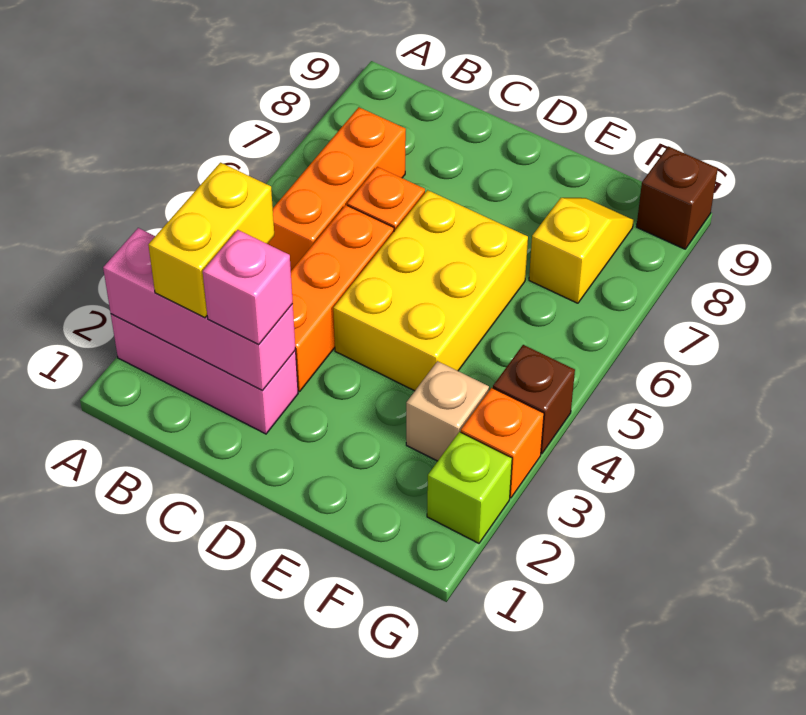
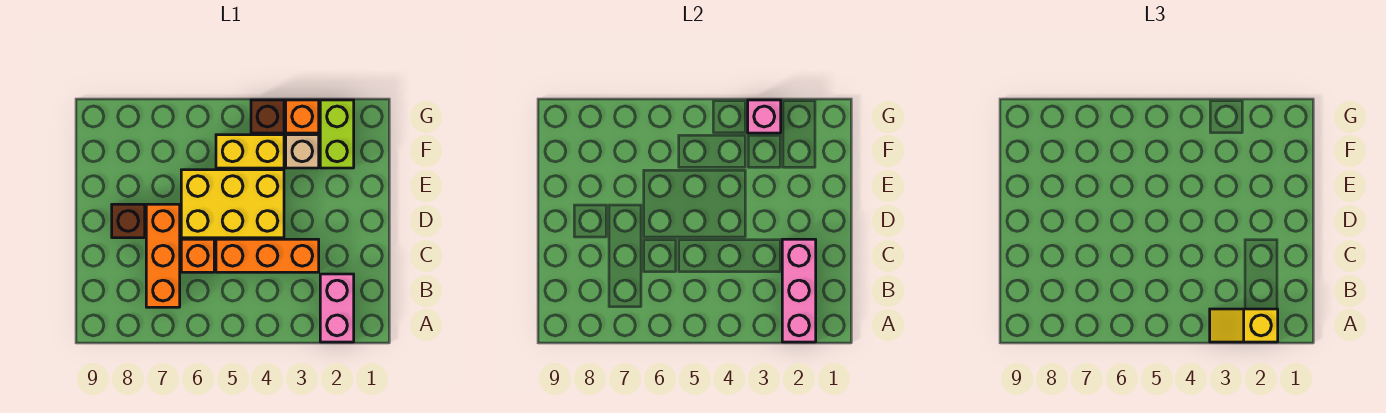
pink 1x3 brick [111,314,298,434] -> pink 1x2 brick [320,274,354,342]
yellow 1x2 brick [148,163,274,318] -> yellow 1x2 brick moved to [216,135,284,168]
orange 1x3 brick [268,107,406,270] -> orange 1x3 brick turned to [146,204,180,307]
pink 1x1 brick [203,230,293,345] -> pink 1x1 brick moved to [748,100,781,133]
yellow 1x2 slope [529,198,634,303] -> yellow 1x2 slope moved to [1210,309,1278,342]
lime 1x1 brick [427,432,512,543] -> lime 1x2 brick [320,100,354,168]
brown 1x1 brick [636,146,718,249] -> brown 1x1 brick moved to [112,204,145,238]

